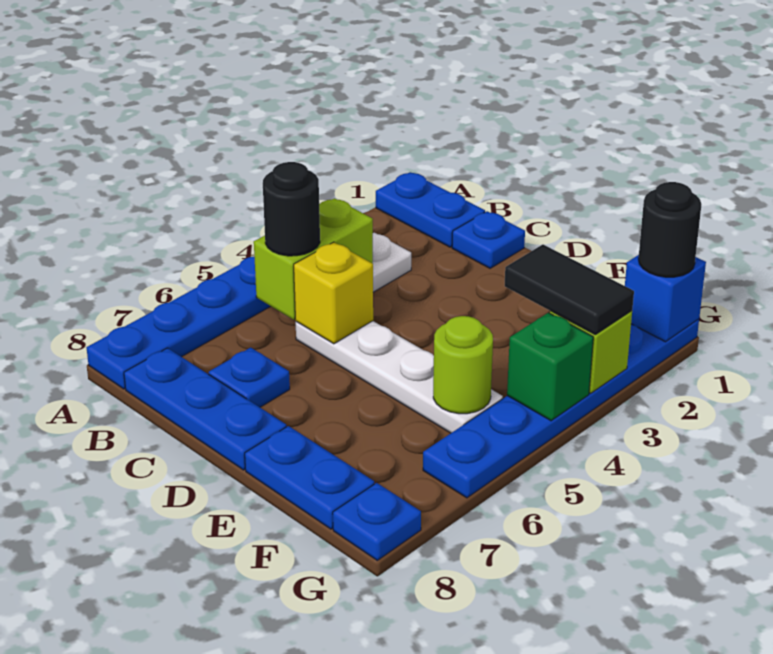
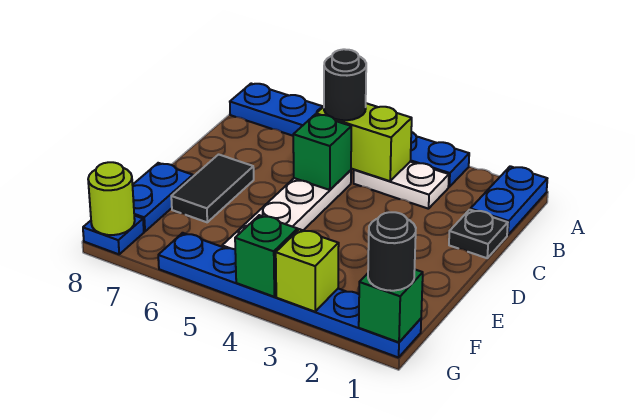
blue 1x3 plate [124,348,286,470] -> none
blue 1x1 plate [452,211,525,268] -> black 1x1 plate [449,210,508,258]
yellow 1x1 brick [294,242,373,344] -> green 1x1 brick [293,115,351,190]
blue 1x1 plate [209,347,290,407] -> none
black 1x2 tile [505,245,634,335] -> black 1x2 tile moved to [171,154,254,222]
lime 1x1 round brick [433,316,493,414] -> lime 1x1 round brick moved to [88,162,135,235]
blue 1x1 brick [625,255,706,342] -> green 1x1 brick [359,270,423,342]

